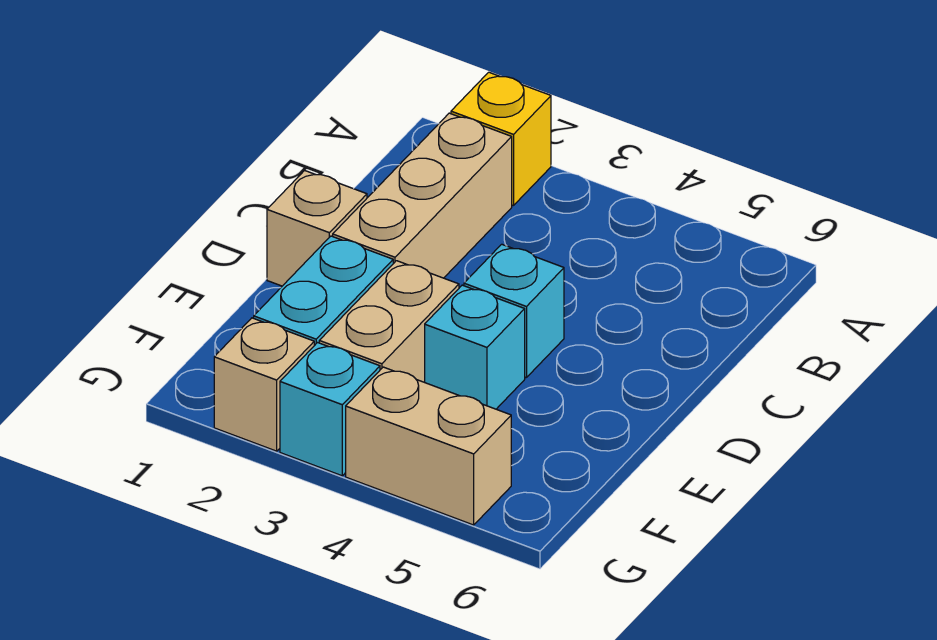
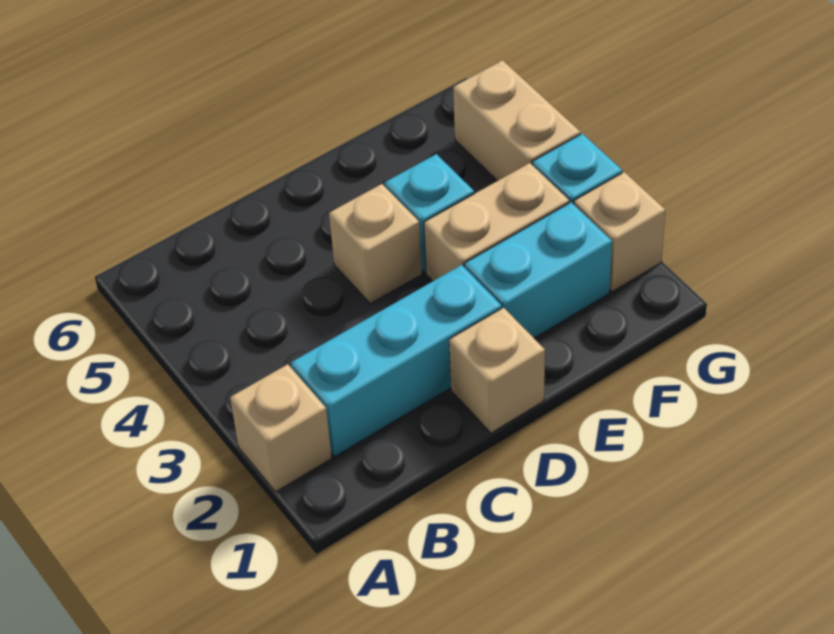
yellow 1x1 brick [451,72,551,206] -> tan 1x1 brick [230,364,332,492]
tan 1x3 brick [333,113,512,278] -> cyan 1x3 brick [291,265,502,456]
cyan 1x1 brick [464,244,564,378] -> tan 1x1 brick [329,184,422,304]

